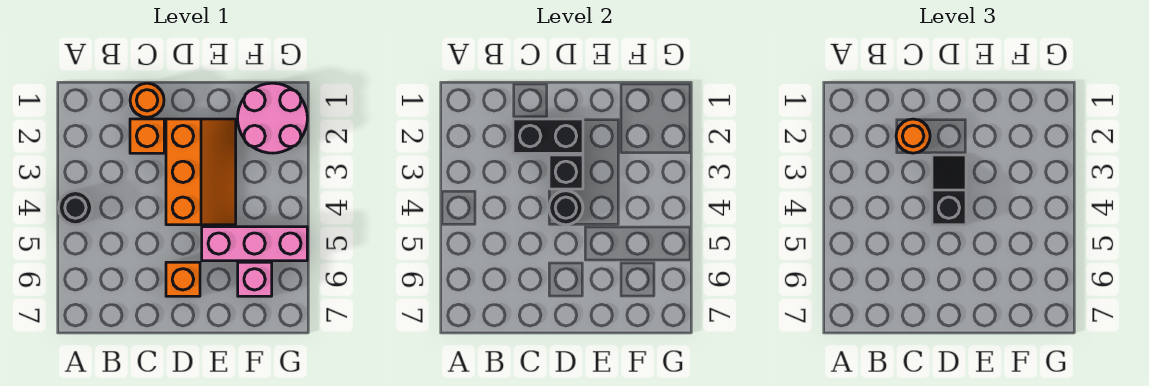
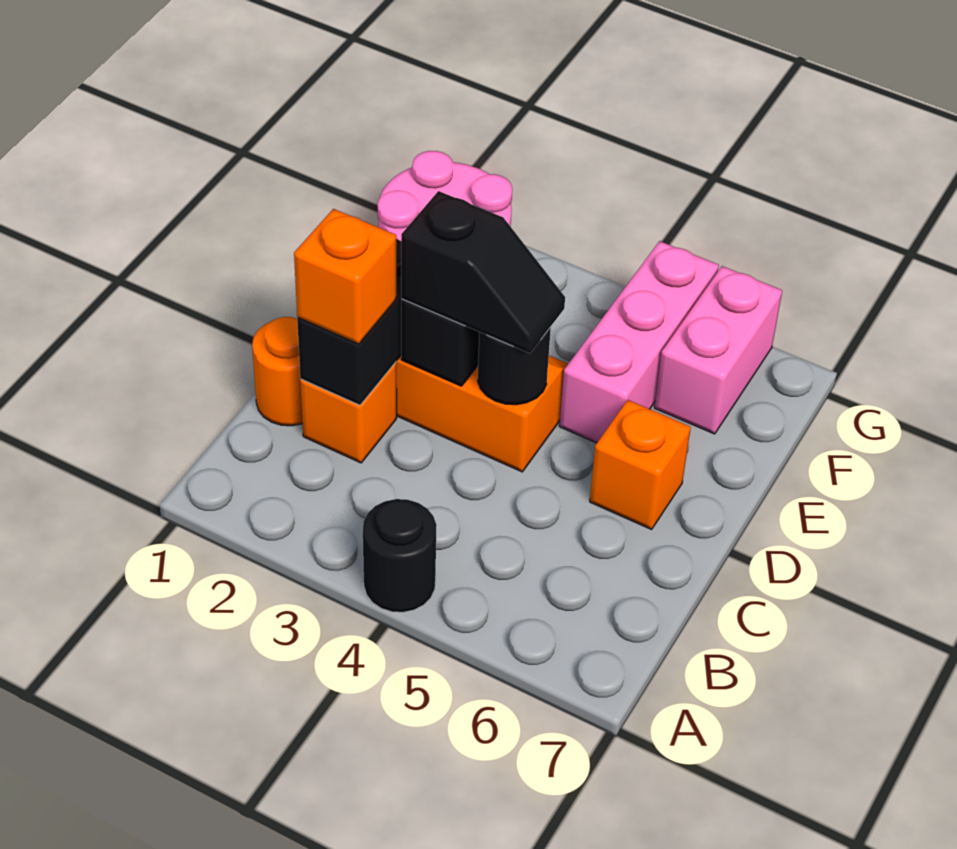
orange 1x1 round brick [896,119,930,153] -> orange 1x1 brick [294,209,397,344]
black 1x2 slope [932,155,966,225] -> black 1x2 slope turned to [401,191,565,353]
pink 1x1 brick [238,262,272,296] -> pink 1x2 brick [654,266,782,434]

